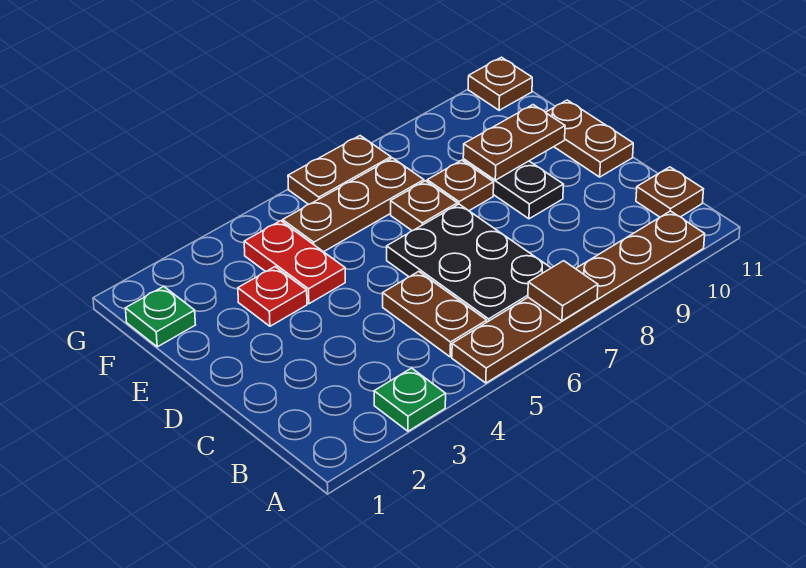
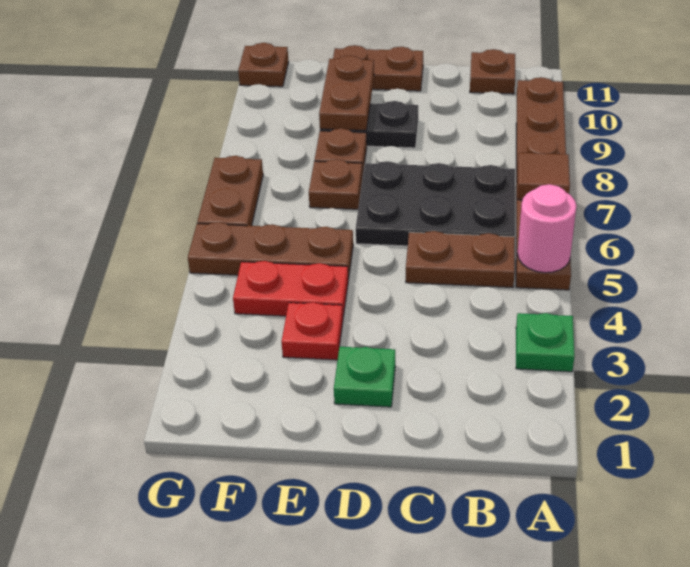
none -> pink 1x1 round brick [517,184,576,273]
green 1x1 plate [126,286,195,347] -> green 1x1 plate moved to [334,347,395,407]
brown 1x3 plate [283,158,424,252] -> brown 1x3 plate turned to [188,222,353,280]

